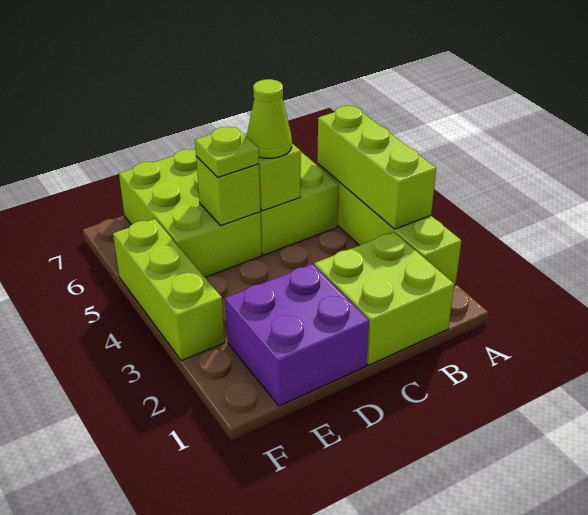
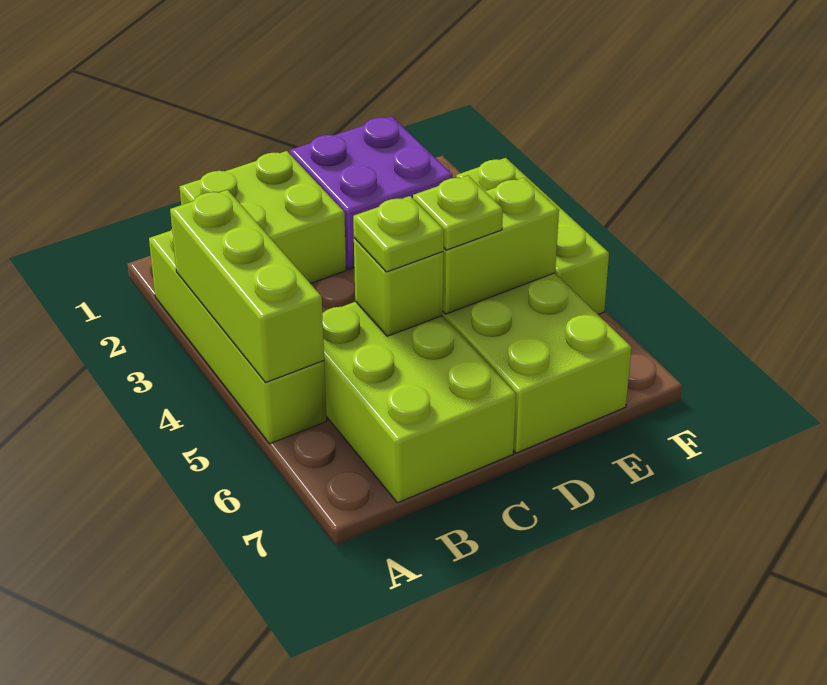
lime 1x1 cone [247,79,292,158] -> lime 1x1 plate [353,196,444,272]
lime 1x1 brick [196,156,260,225] -> lime 1x2 brick [443,178,559,314]

